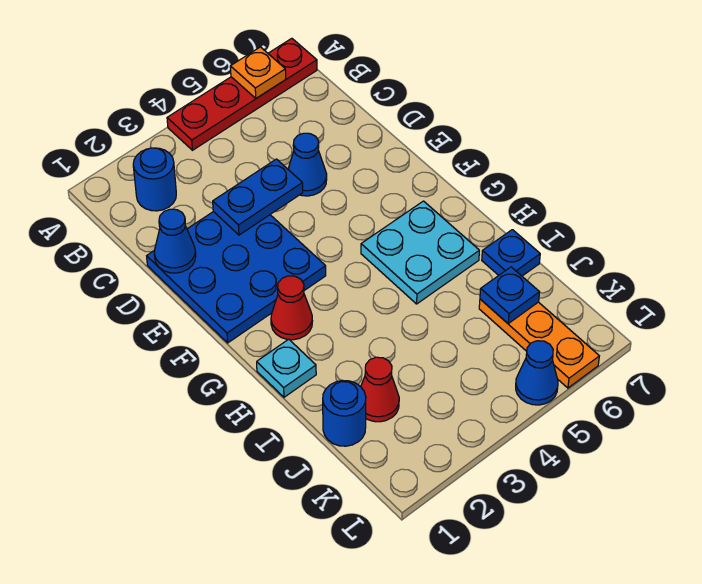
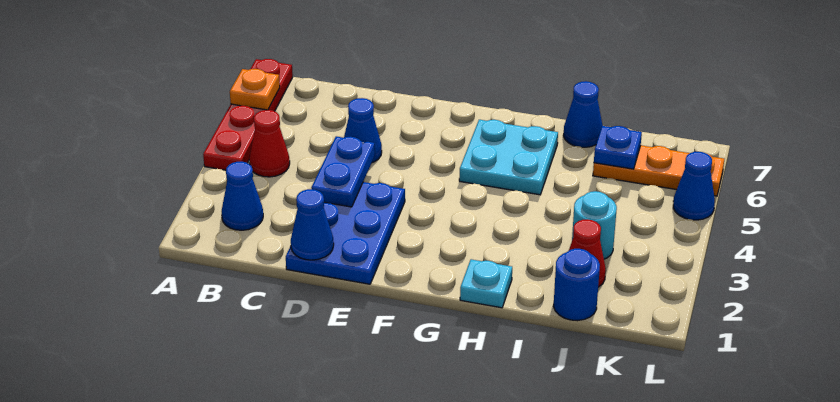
blue 1x1 round brick [133,148,176,211] -> blue 1x1 cone [222,162,263,230]
blue 3x3 plate [147,212,326,343] -> blue 2x3 plate [286,182,405,284]
red 1x1 cone [271,276,313,340] -> red 1x1 cone moved to [249,110,290,177]
blue 1x1 plate [482,230,540,276] -> blue 1x1 cone [564,81,603,147]
none -> cyan 1x1 round brick [572,191,617,259]

